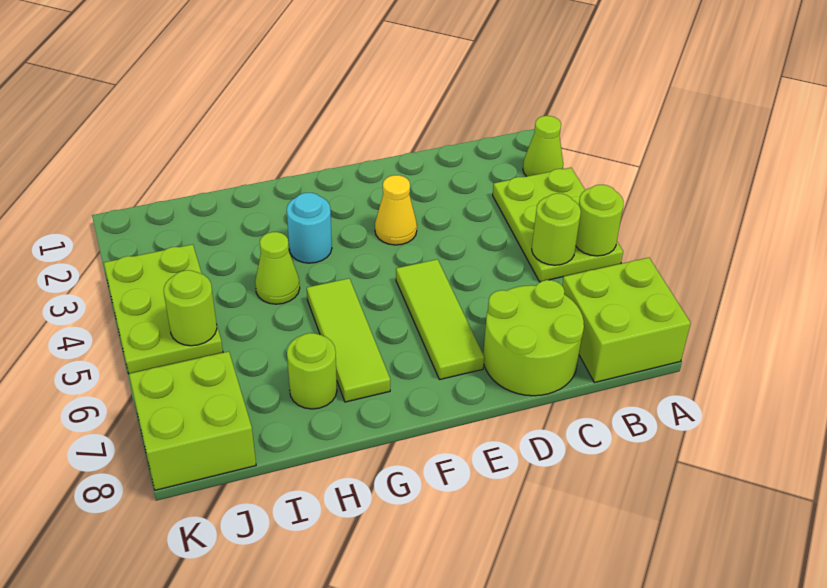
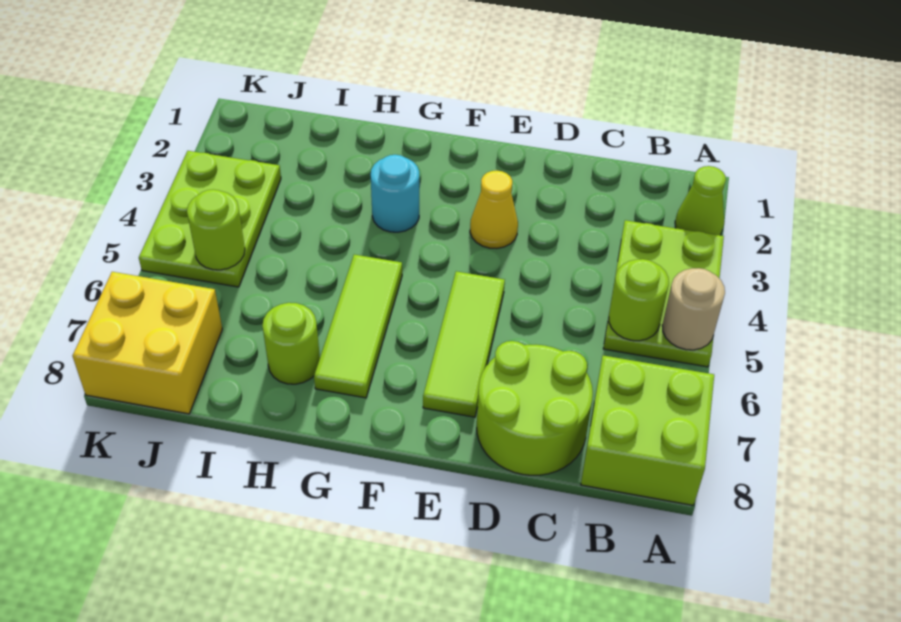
lime 1x1 round brick [576,185,624,256] -> tan 1x1 round brick [662,268,725,350]
lime 1x1 cone [255,232,300,304] -> none
lime 2x2 brick [129,351,256,490] -> yellow 2x2 brick [72,272,222,414]

